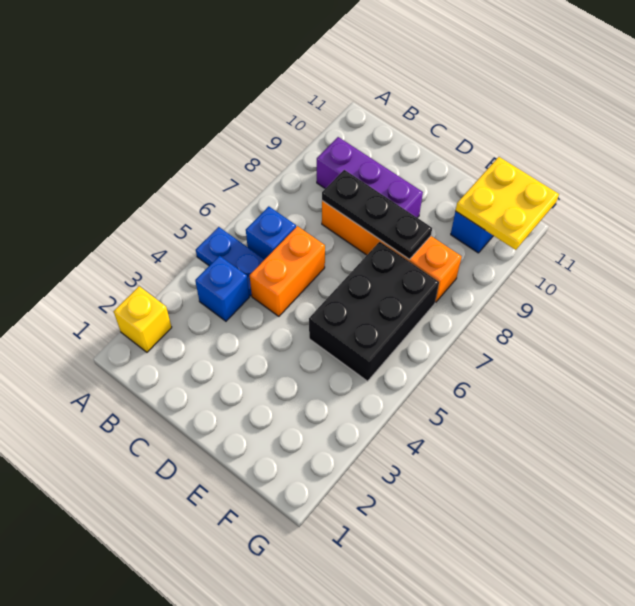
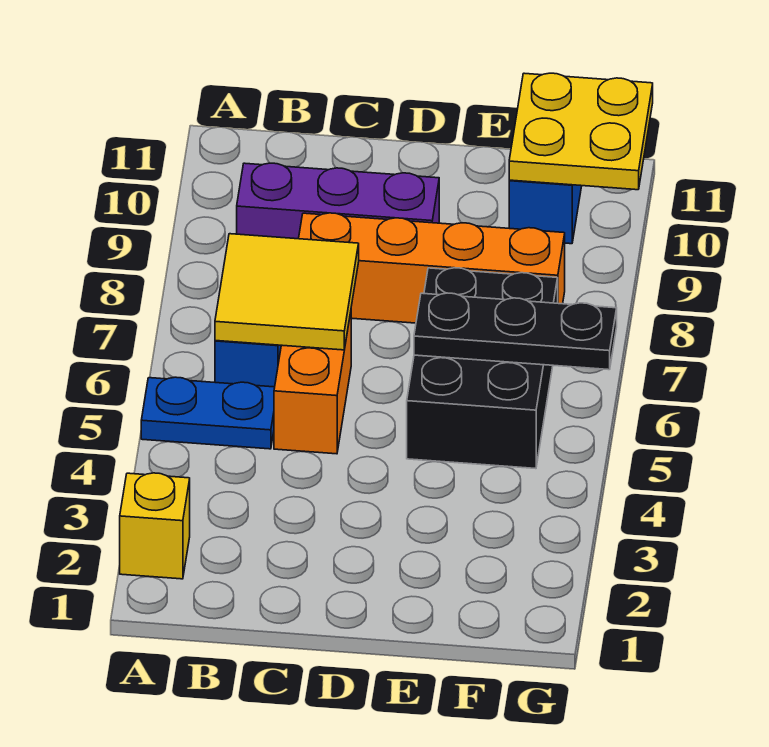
blue 1x1 brick [195,256,249,321] -> none
none -> yellow 2x2 tile [215,234,359,350]
black 1x3 plate [322,170,432,260] -> black 1x3 plate moved to [414,293,617,370]

